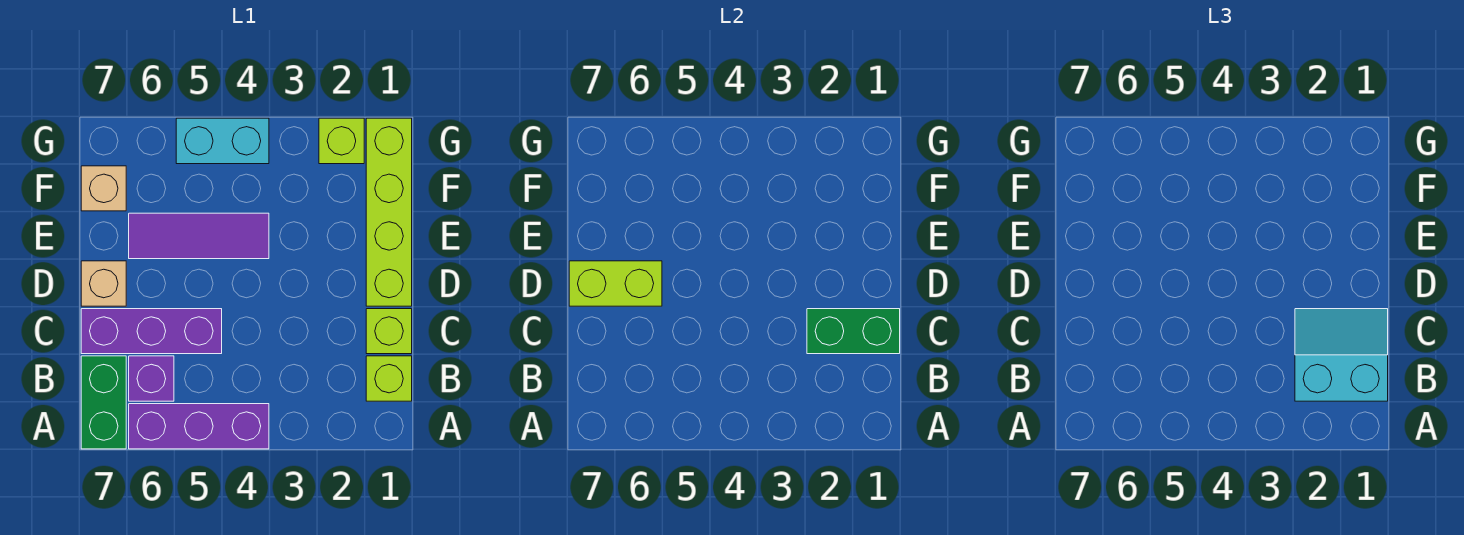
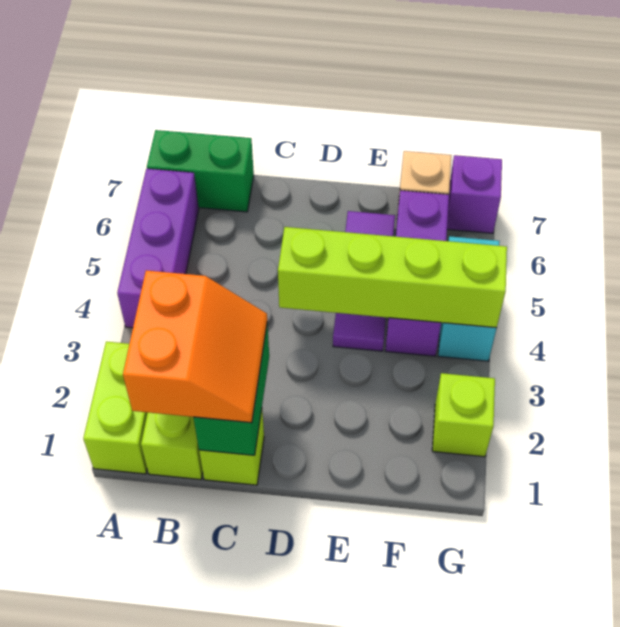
cyan 2x2 slope [1295,309,1388,401] -> orange 2x2 slope [123,270,267,423]
purple 1x1 brick [129,356,174,401] -> purple 1x1 brick moved to [447,155,502,233]
purple 1x3 brick [81,309,222,354] -> purple 1x3 brick moved to [385,190,449,356]
lime 1x4 brick [366,118,412,306] -> lime 1x4 brick moved to [278,227,507,328]
lime 1x2 brick [569,261,662,306] -> lime 1x2 brick moved to [83,341,148,474]
tan 1x1 brick [81,261,126,306] -> none

